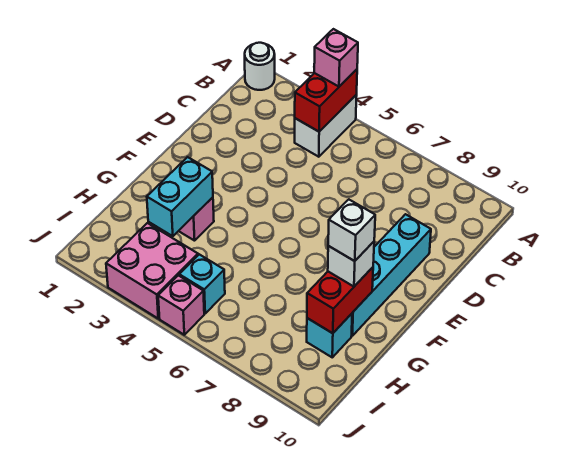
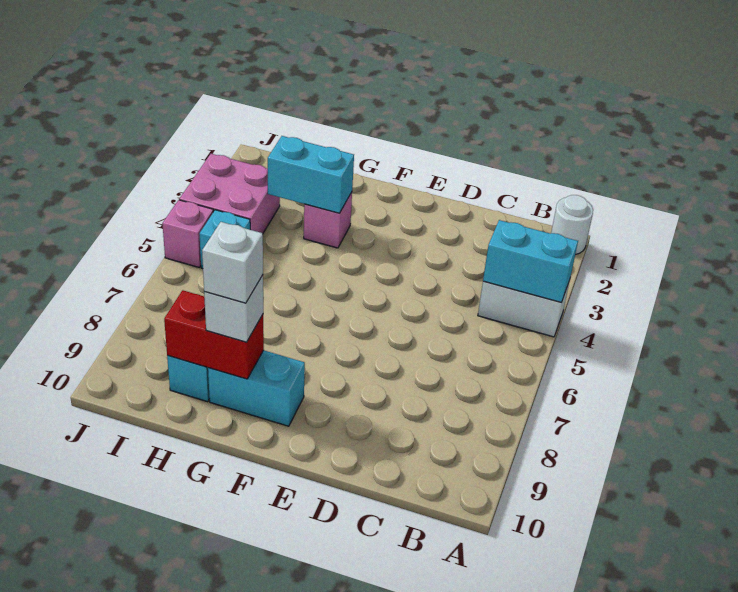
red 1x2 brick [295,69,357,132] -> cyan 1x2 brick [483,220,578,302]
pink 1x1 brick [314,29,358,87] -> none
cyan 1x4 brick [352,214,431,336] -> cyan 1x2 brick [208,350,305,426]

